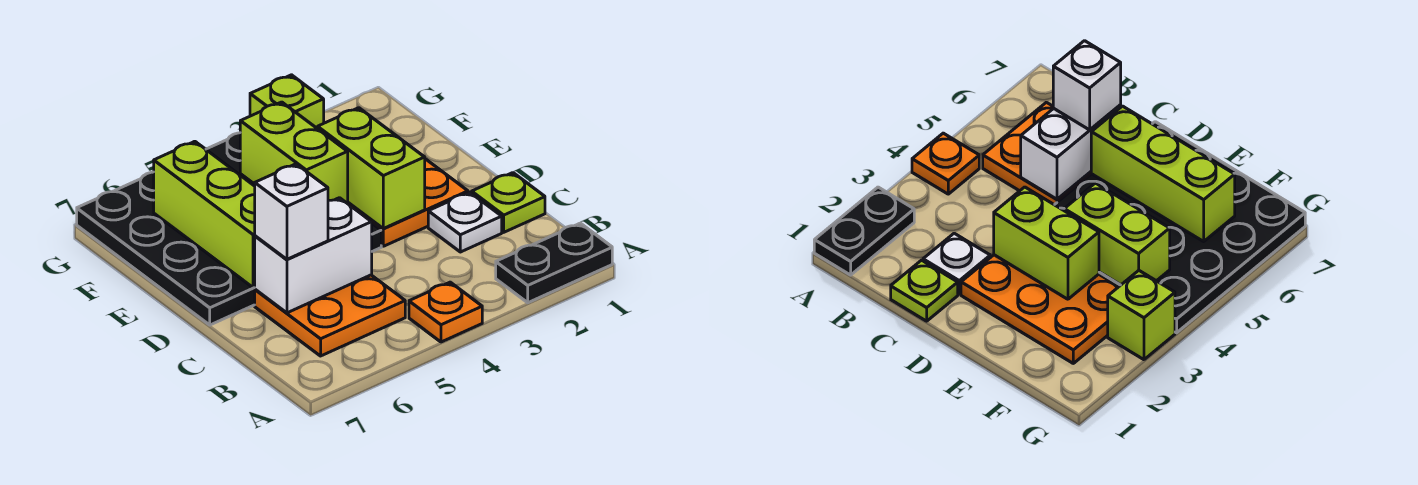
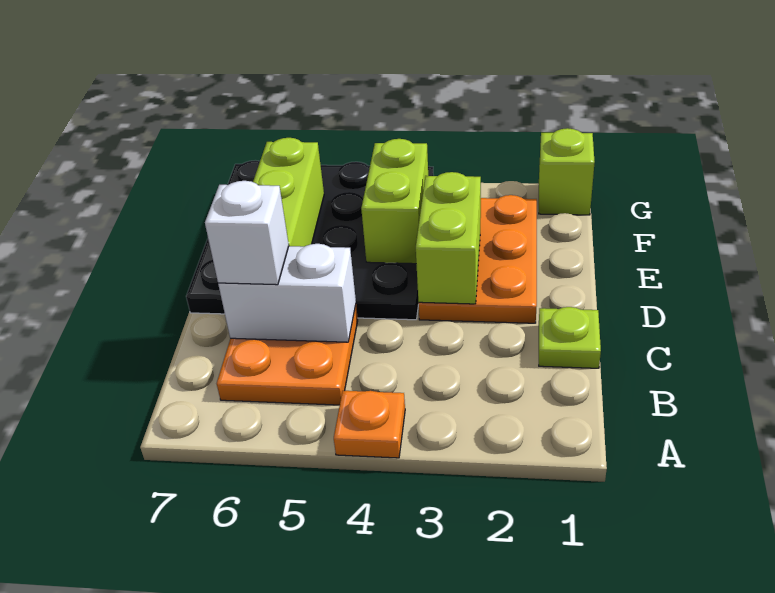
black 1x2 plate [496,223,612,303] -> none
white 1x1 plate [428,192,502,252] -> none
lime 1x1 brick [250,75,324,129] -> lime 1x1 brick moved to [539,128,595,215]

